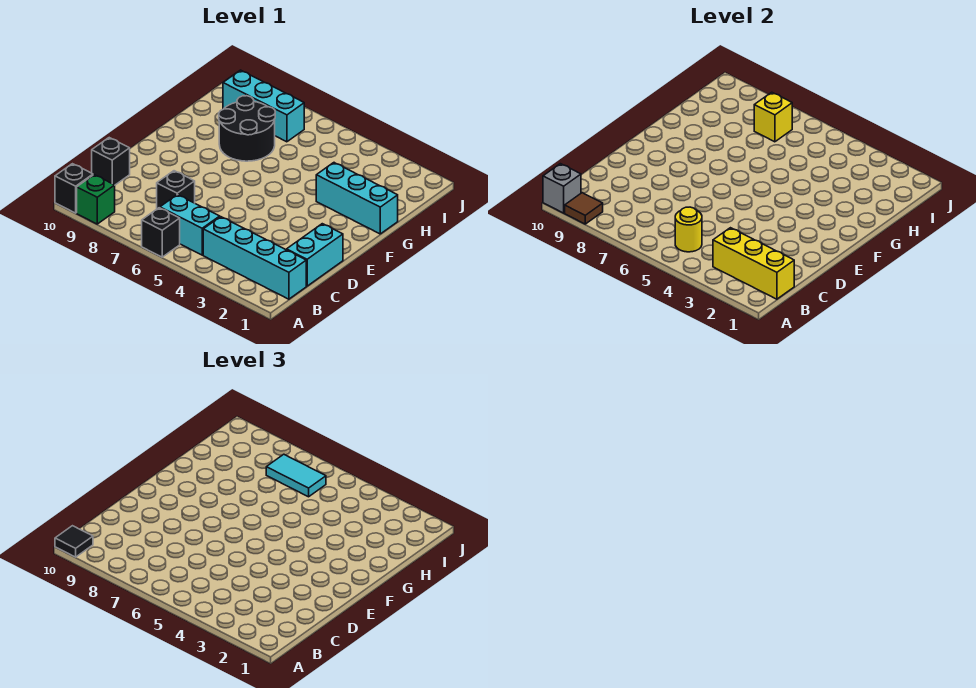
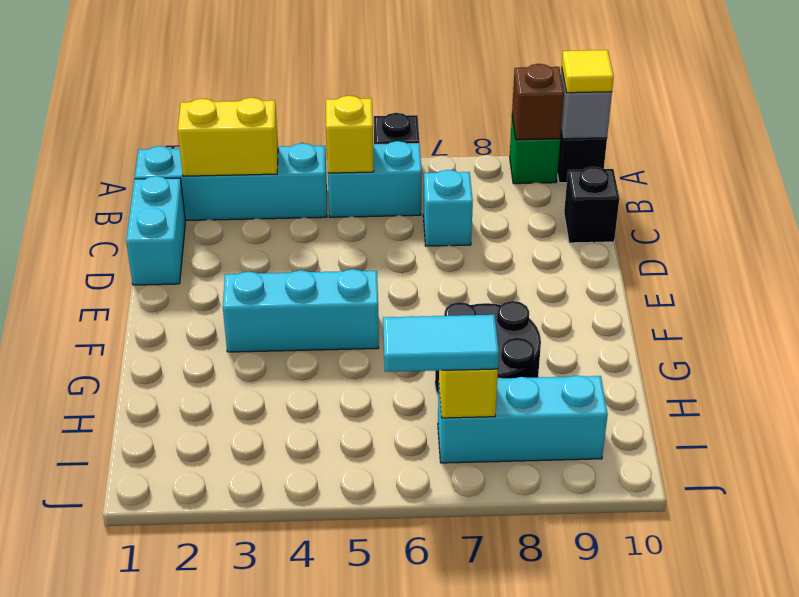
brown 1x1 tile [565,193,603,224] -> brown 1x1 brick [512,64,564,140]
black 1x1 tile [55,526,93,557] -> yellow 1x1 tile [562,50,614,93]
yellow 1x3 brick [713,228,794,299] -> yellow 1x2 brick [178,98,278,176]
yellow 1x1 round brick [675,207,702,252] -> yellow 1x1 brick [326,96,374,173]
black 1x1 brick [157,171,195,209] -> cyan 1x1 brick [423,170,473,246]
cyan 1x3 brick [316,163,398,234] -> cyan 1x3 brick moved to [223,269,379,352]

